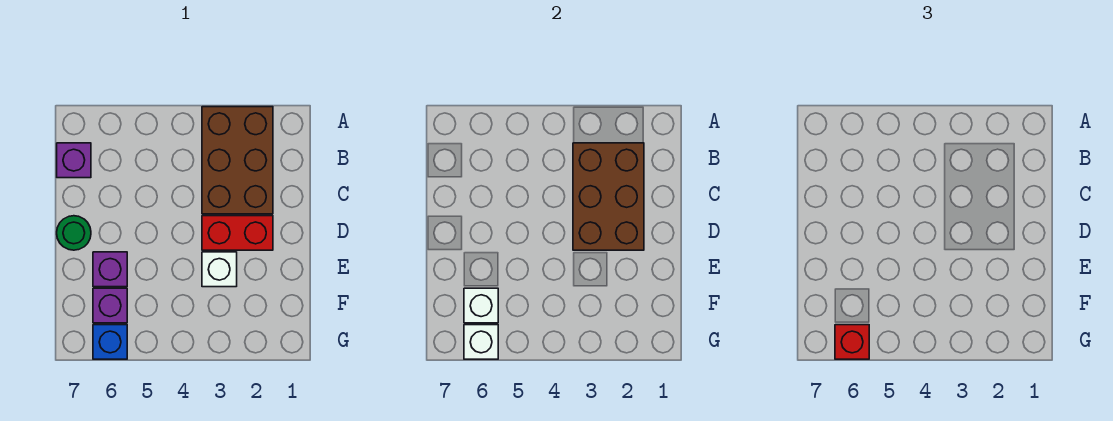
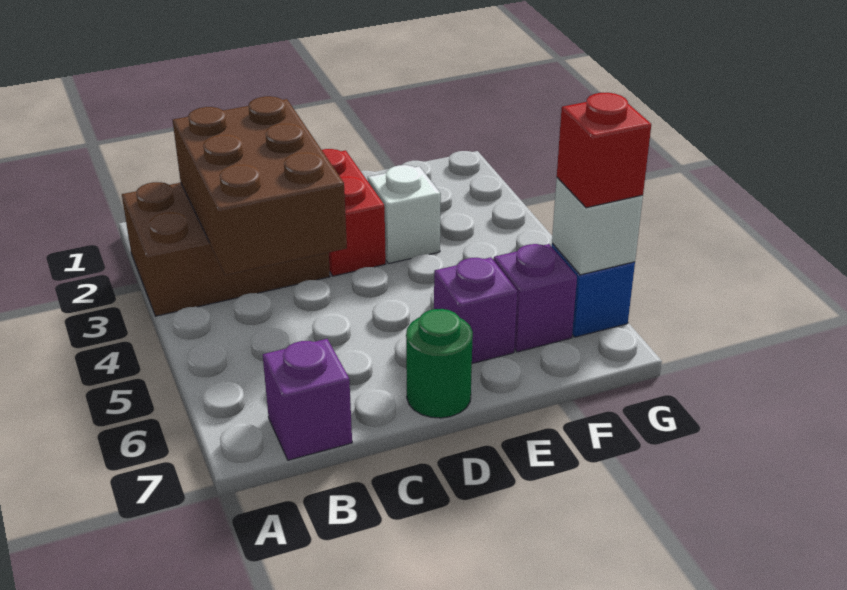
brown 2x3 brick [573,143,644,250] -> brown 2x3 brick turned to [173,96,347,275]
white 1x1 brick [464,288,498,323] -> none

